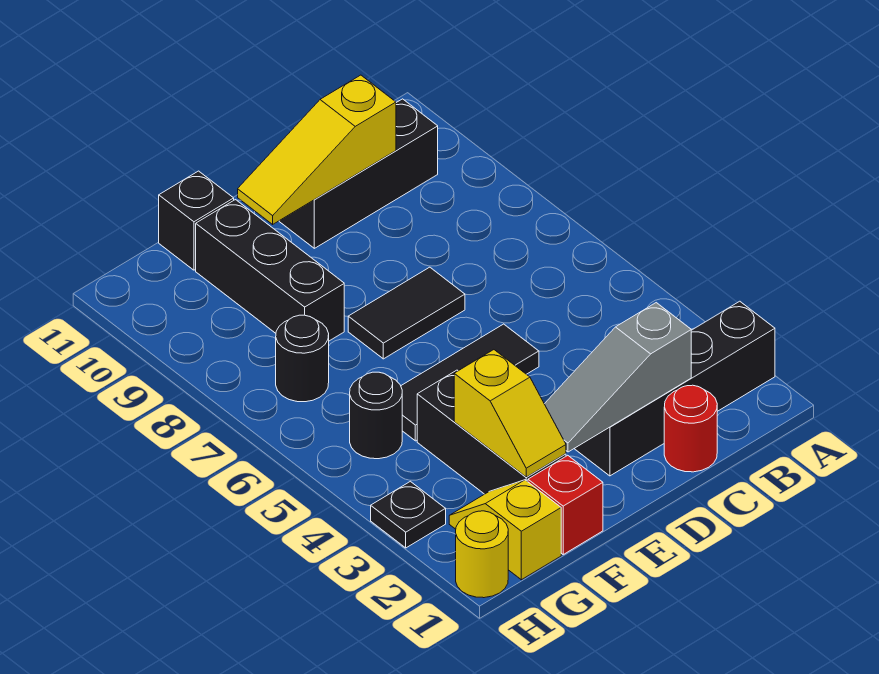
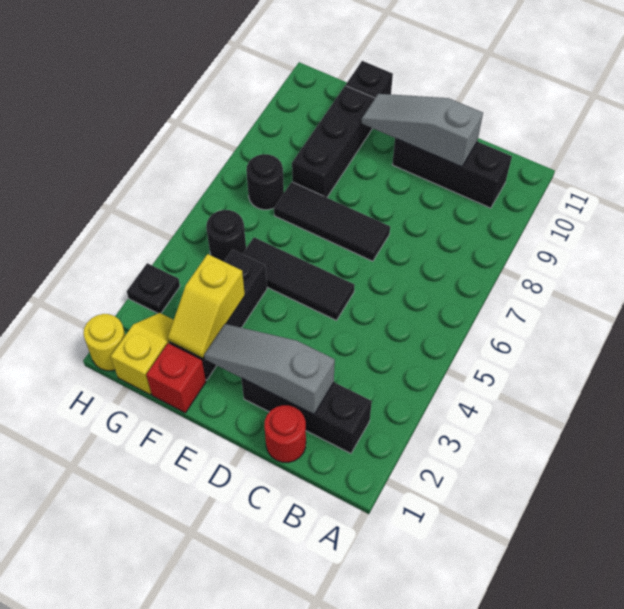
black 1x4 brick [575,301,775,476] -> black 1x3 brick [241,378,372,453]
yellow 1x3 slope [238,75,396,224] -> grey 1x3 slope [362,94,483,167]
black 1x2 tile [348,267,465,359] -> black 1x3 tile [274,182,390,261]

